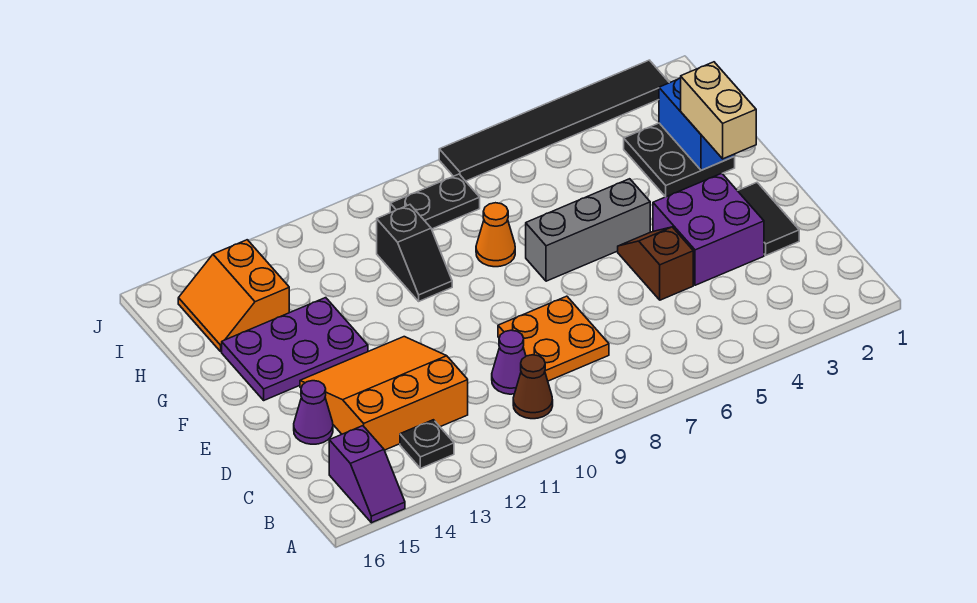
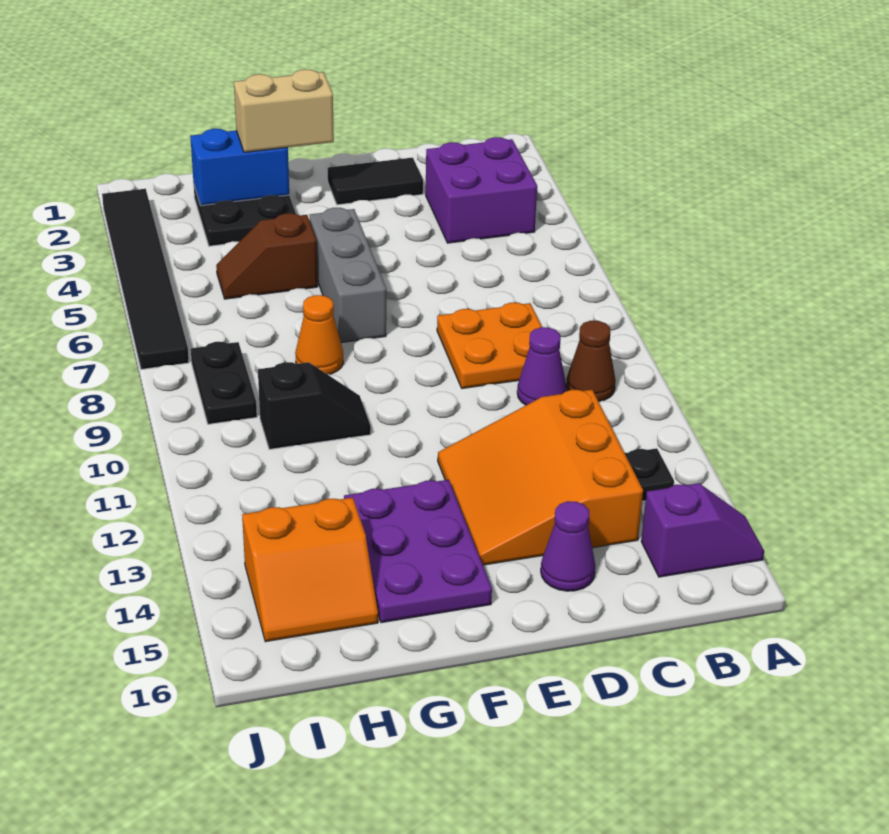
purple 2x2 brick [653,173,764,285] -> purple 2x2 brick moved to [426,137,537,243]
brown 1x2 slope [618,227,693,300] -> brown 1x2 slope moved to [216,213,317,299]

